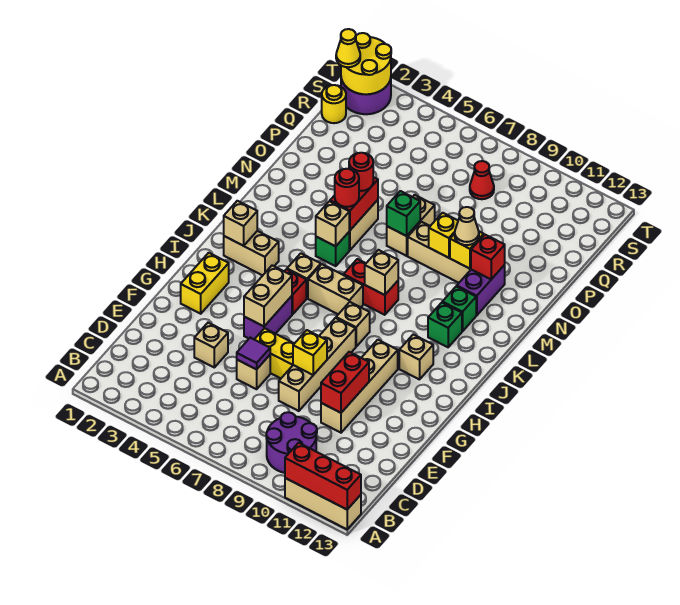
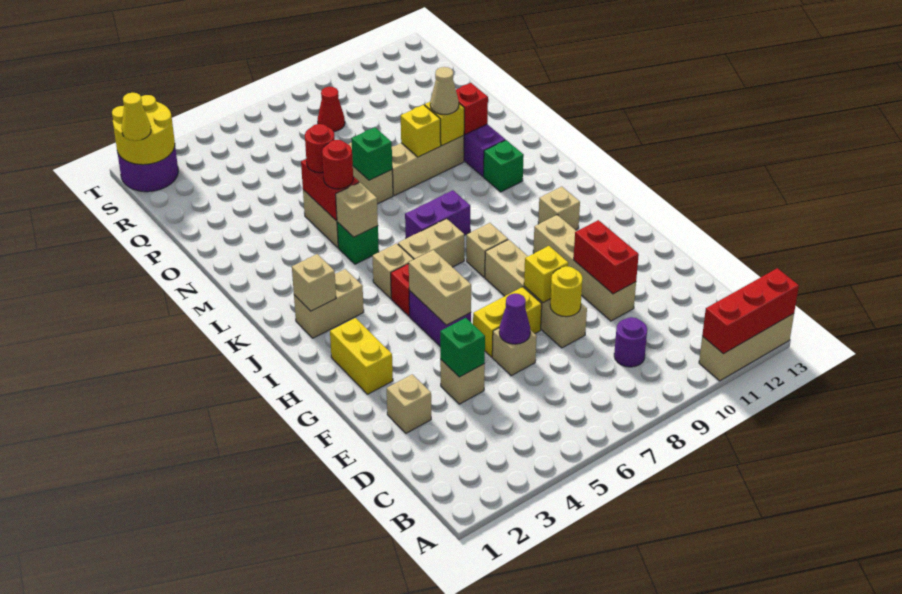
purple 2x2 round brick [266,412,317,473] -> purple 1x1 round brick [614,317,647,367]
purple 1x1 tile [237,338,270,369] -> purple 1x1 cone [499,293,530,344]
red 1x2 brick [344,259,398,315] -> purple 1x2 brick [405,190,470,238]
tan 1x1 brick [365,250,398,295] -> tan 1x1 brick moved to [387,374,431,433]
green 1x1 brick [428,303,462,347] -> green 1x1 brick moved to [440,318,485,377]
yellow 1x1 round brick [322,85,346,123] -> yellow 1x1 round brick moved to [550,266,583,317]

